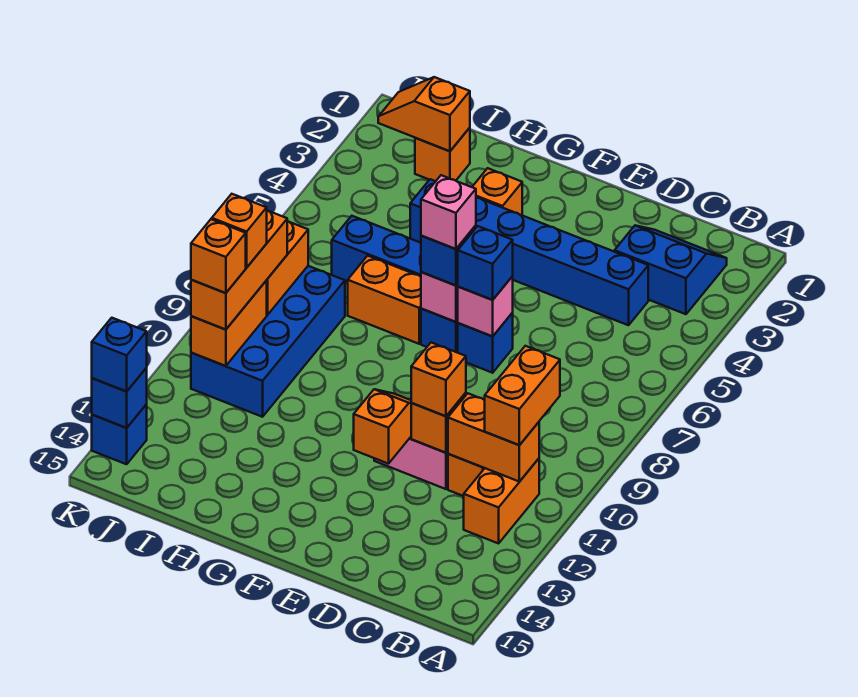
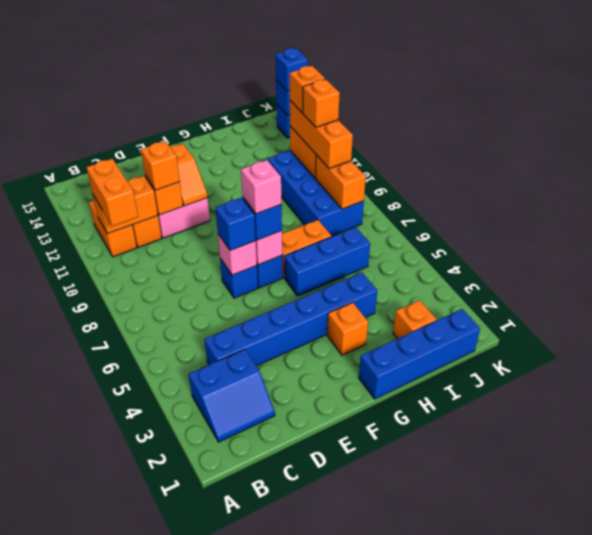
none -> blue 1x4 brick [359,309,480,399]
orange 1x2 slope [378,77,470,151] -> none

